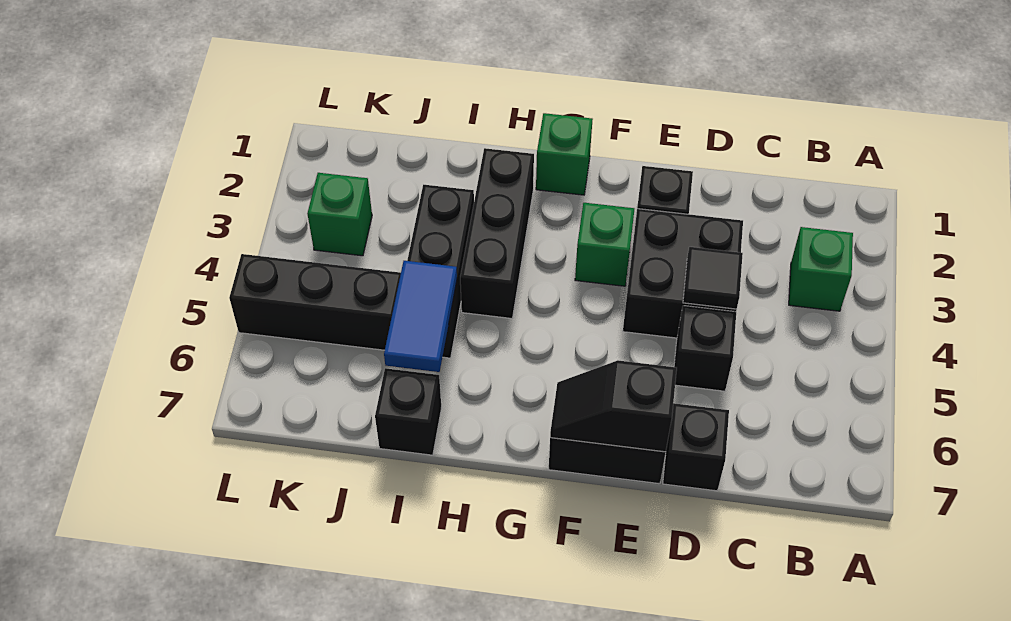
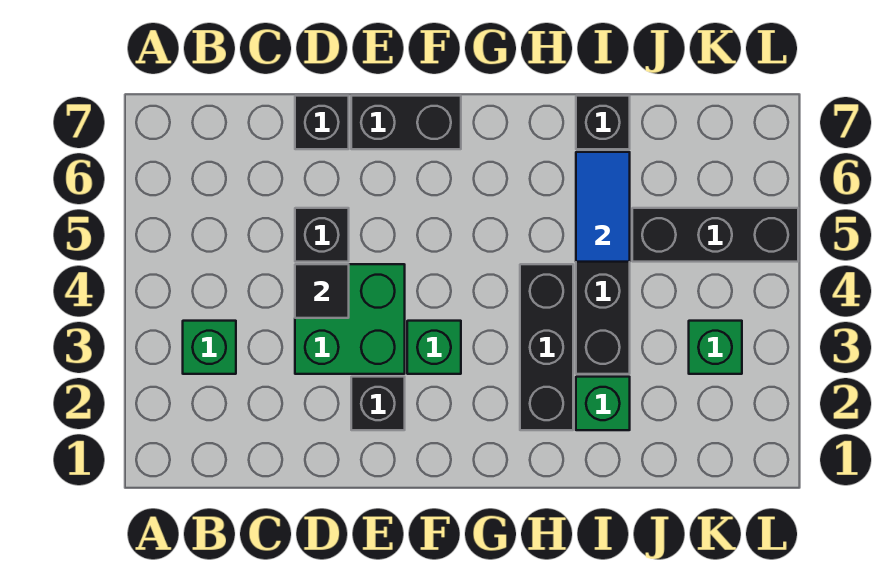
black 2x2 brick [623,209,743,338] -> green 2x2 brick [295,264,405,374]
black 1x2 slope [550,360,677,452] -> none
green 1x1 brick [536,113,593,195] -> green 1x1 brick moved to [576,377,630,430]

